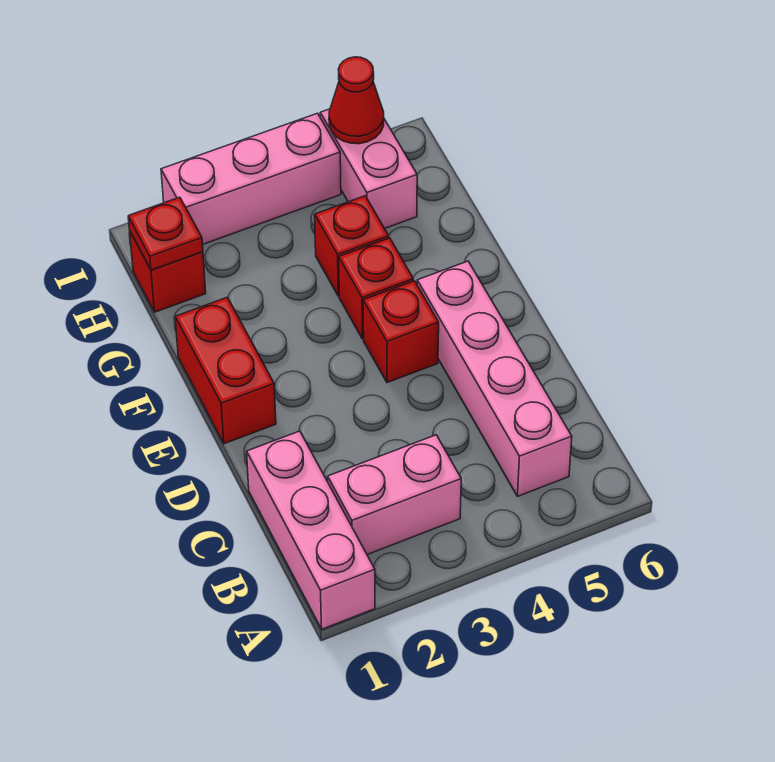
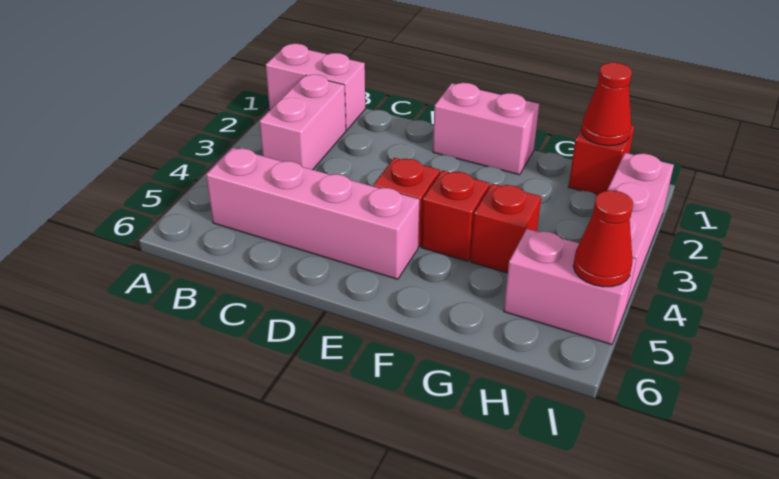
pink 1x3 brick [247,431,375,629] -> pink 1x2 brick [266,44,365,130]
red 1x2 brick [175,297,276,444] -> pink 1x2 brick [433,83,539,175]
red 1x1 plate [128,197,203,270] -> red 1x1 cone [581,63,632,146]

